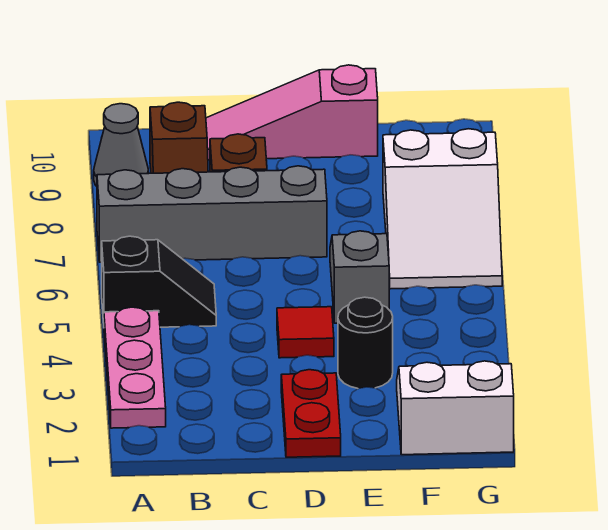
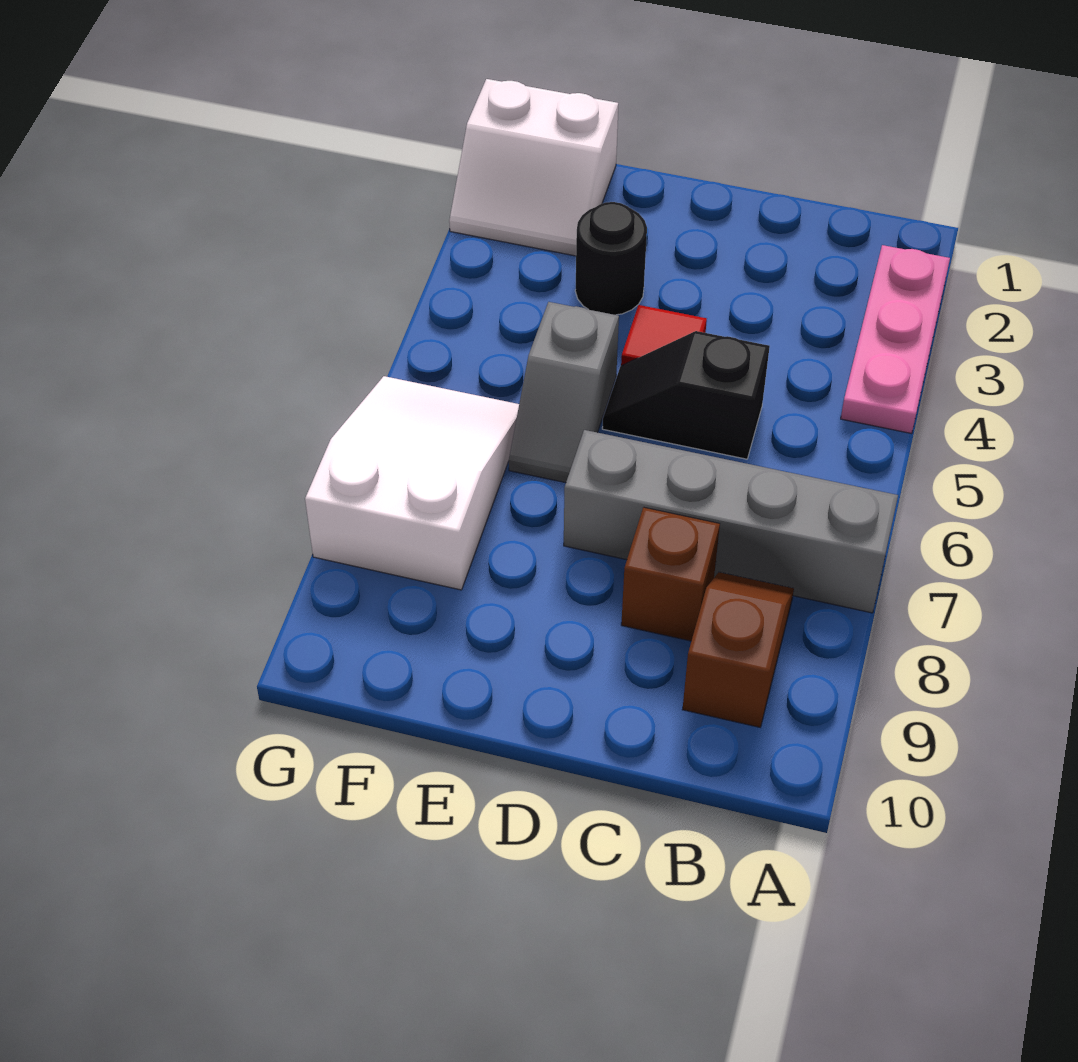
black 1x2 slope [102,236,216,327] -> black 1x2 slope moved to [602,331,770,459]
grey 1x1 cone [94,104,148,186] -> none
pink 1x3 slope [206,65,378,160] -> none
red 1x2 plate [281,370,341,457] -> none

